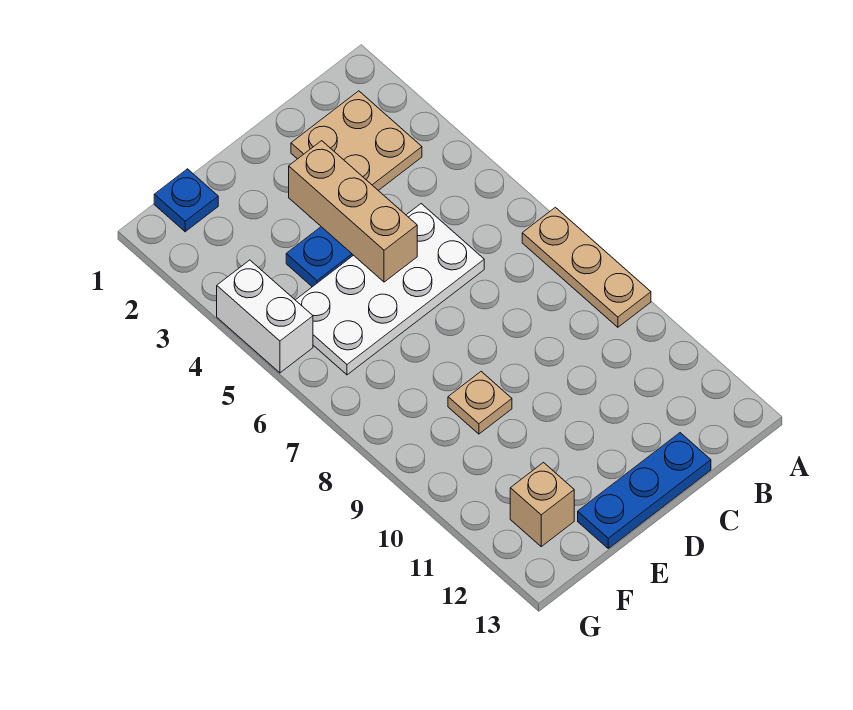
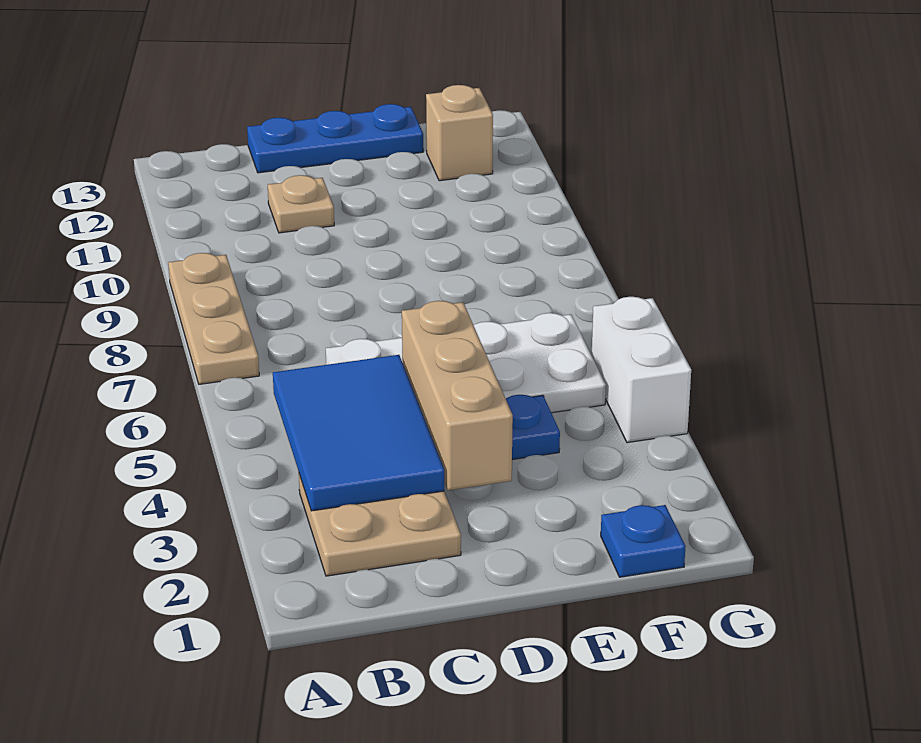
none -> blue 2x3 tile [273,355,444,511]
tan 1x1 plate [448,372,512,434] -> tan 1x1 plate moved to [268,175,334,233]

